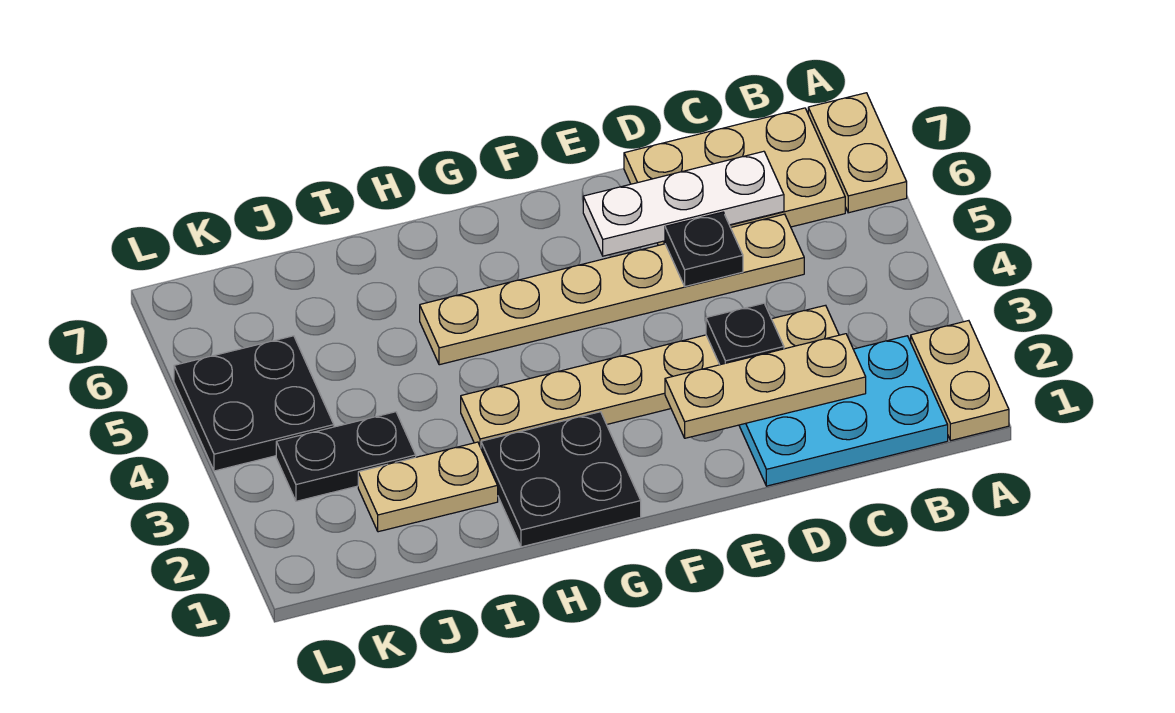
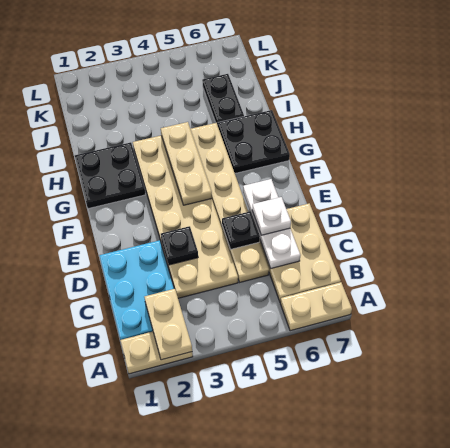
tan 1x3 plate [665,334,866,438] -> tan 1x3 plate moved to [161,122,212,205]
tan 1x6 plate [461,305,839,448] -> tan 2x6 plate [133,136,238,298]
none -> white 1x1 plate [252,197,291,235]
tan 1x2 plate [358,442,498,532] -> tan 1x2 plate moved to [145,289,192,360]
black 1x2 plate [276,412,416,501] -> black 1x2 plate moved to [202,74,244,125]
black 2x2 plate [174,336,334,471] -> black 2x2 plate moved to [218,110,290,173]

